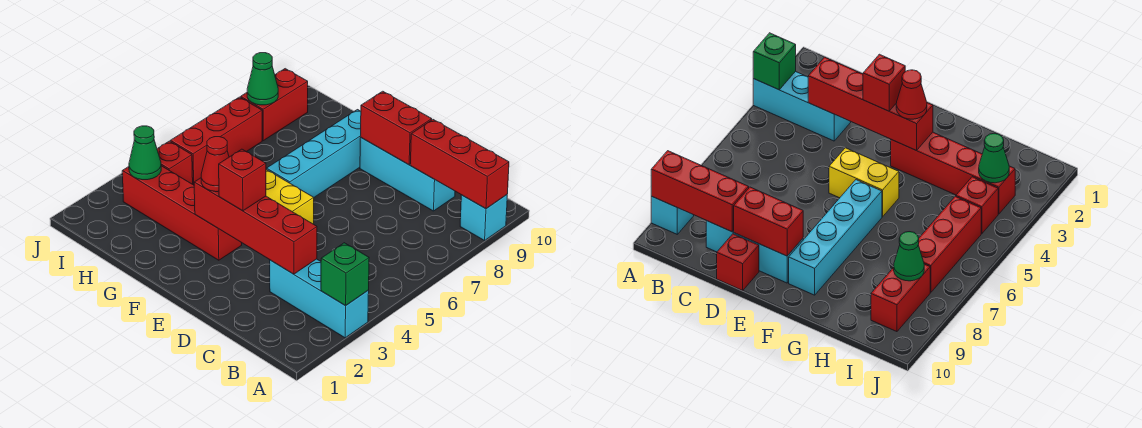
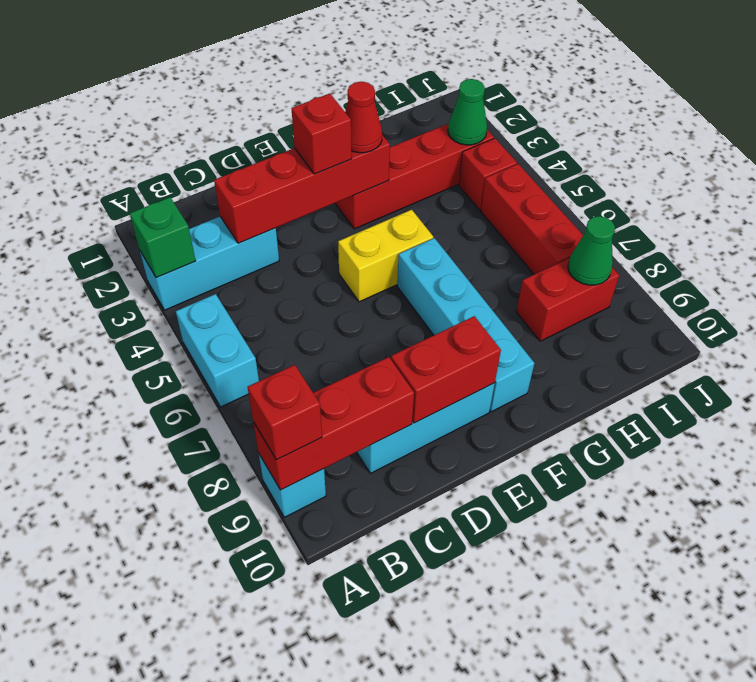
none -> cyan 1x2 brick [176,294,259,407]
red 1x1 brick [717,234,759,290] -> red 1x1 brick moved to [248,365,322,460]
red 1x2 brick [241,69,308,141] -> red 1x2 brick turned to [516,258,619,341]

